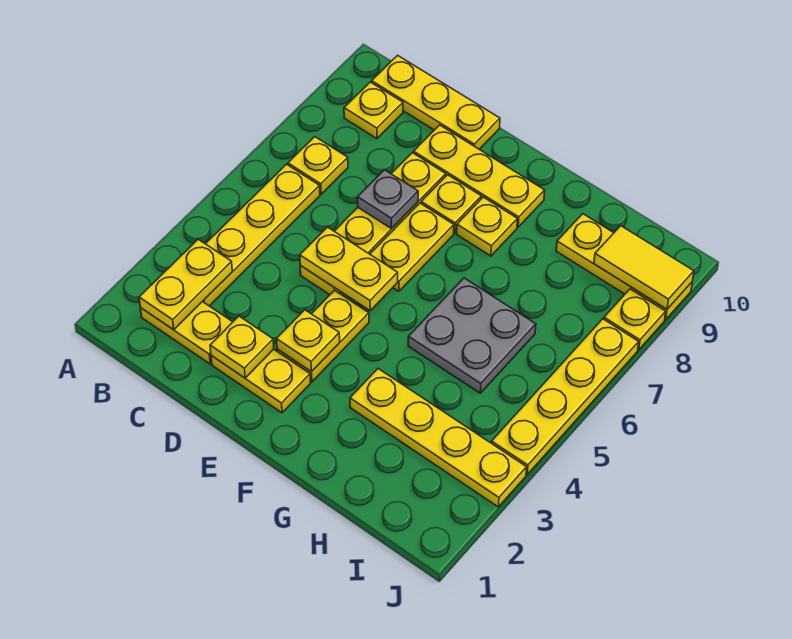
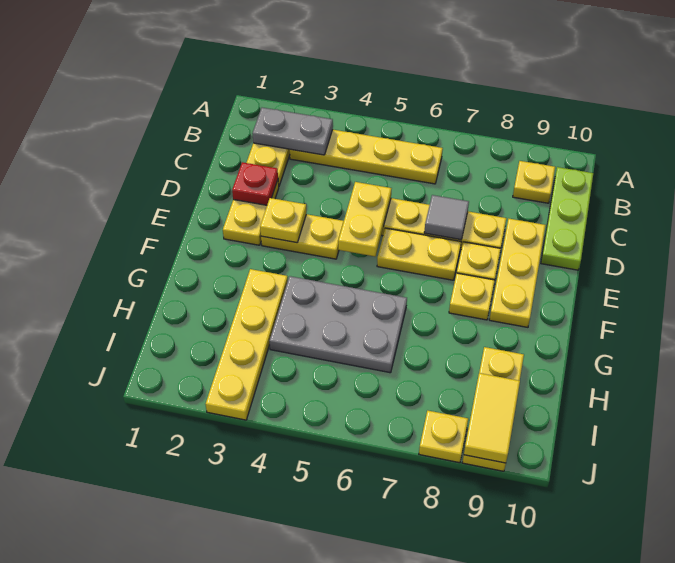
yellow 1x2 plate [139,239,232,330] -> grey 1x2 plate [252,108,333,155]
yellow 1x1 plate [288,137,348,194] -> none
yellow 1x3 plate [372,55,500,149] -> lime 1x3 plate [541,167,593,270]
yellow 1x1 plate [210,316,274,378] -> red 1x1 plate [232,162,278,205]
grey 1x1 plate [357,170,418,229] -> grey 1x1 tile [424,195,469,240]
grey 2x2 plate [408,278,536,393] -> grey 2x3 plate [270,276,407,373]
yellow 1x4 plate [492,319,639,474] -> none

